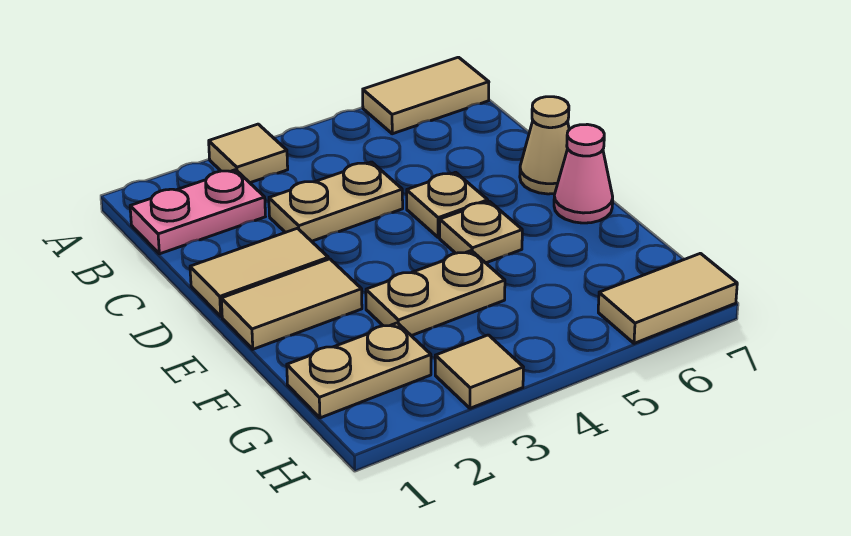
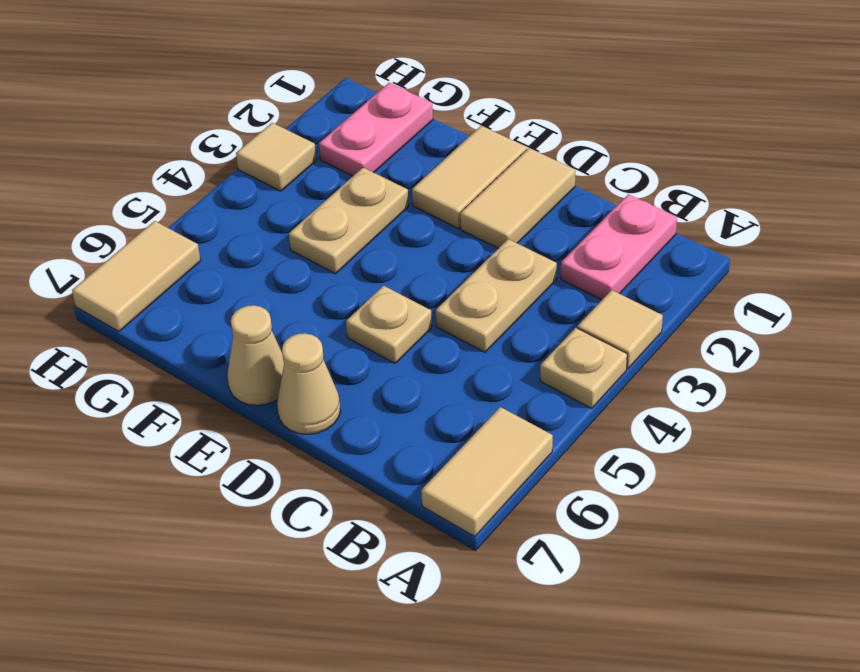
tan 1x1 plate [440,201,522,263] -> tan 1x1 plate moved to [540,328,627,409]
pink 1x1 cone [554,124,613,223] -> tan 1x1 cone [228,305,284,405]
tan 1x2 plate [287,323,431,418] -> pink 1x2 plate [319,83,433,176]

